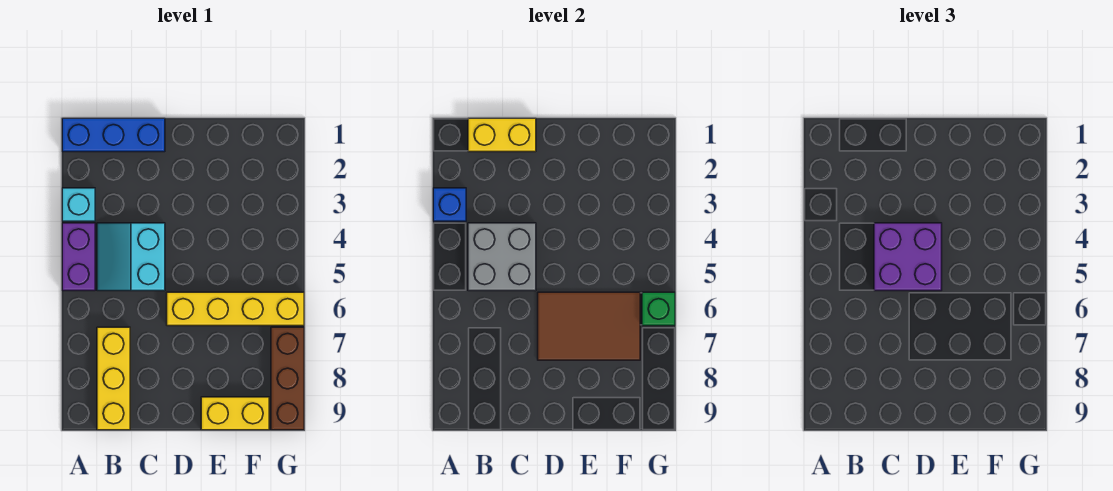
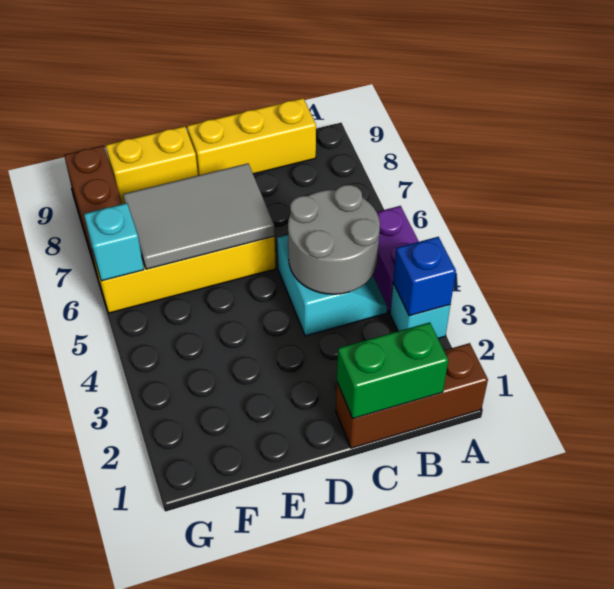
blue 1x3 brick [62,118,165,152] -> brown 1x3 brick [336,343,488,448]
yellow 1x2 brick [468,118,536,152] -> green 1x2 brick [337,322,448,419]
grey 2x2 brick [468,223,536,291] -> grey 2x2 round brick [288,185,380,294]
yellow 1x3 brick [97,327,130,430] -> yellow 1x3 brick turned to [187,98,316,175]
purple 2x2 brick [874,223,942,291] -> none
brown 2x3 tile [538,292,640,360] -> grey 2x3 tile [123,163,275,269]
green 1x1 brick [642,292,675,326] -> cyan 1x1 brick [84,203,144,281]

